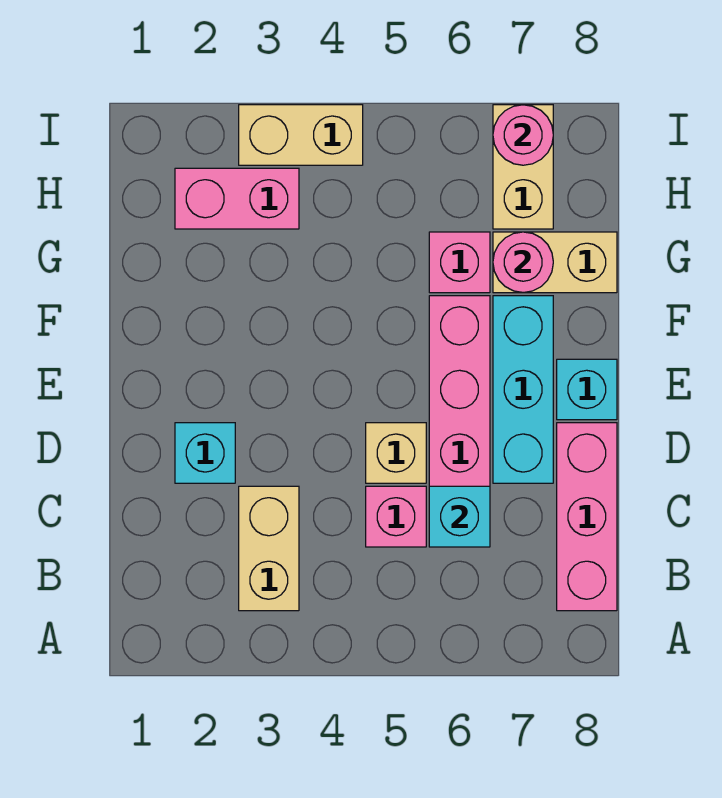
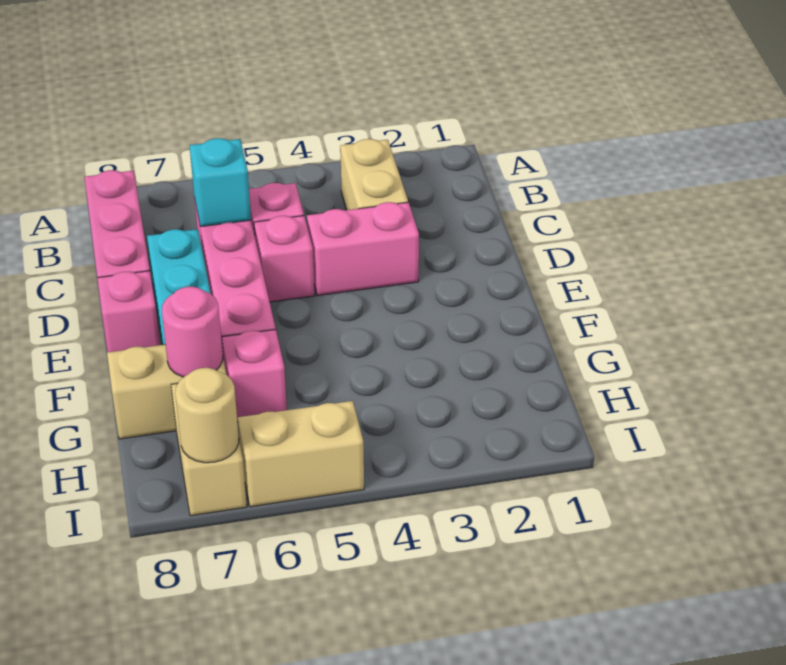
cyan 1x1 brick [175,423,235,483] -> none
tan 1x1 brick [366,423,426,483] -> pink 1x1 brick [254,216,315,302]
cyan 1x1 brick [557,359,617,420] -> pink 1x1 brick [97,271,160,352]
pink 1x2 brick [175,168,299,229] -> pink 1x2 brick moved to [307,202,419,296]
tan 1x2 brick [239,105,363,165] -> tan 1x2 brick moved to [238,401,364,507]
pink 1x1 round brick [493,105,553,165] -> tan 1x1 round brick [175,368,239,463]

